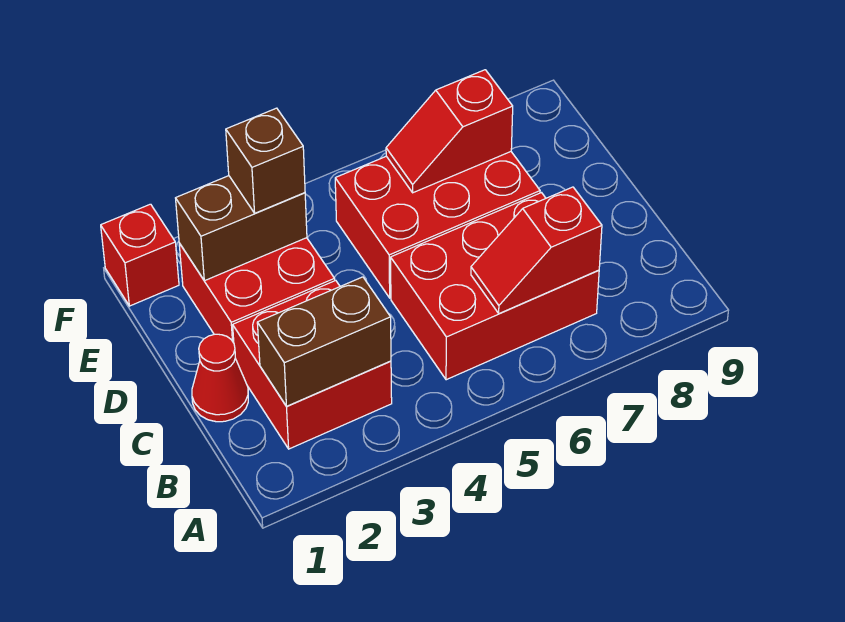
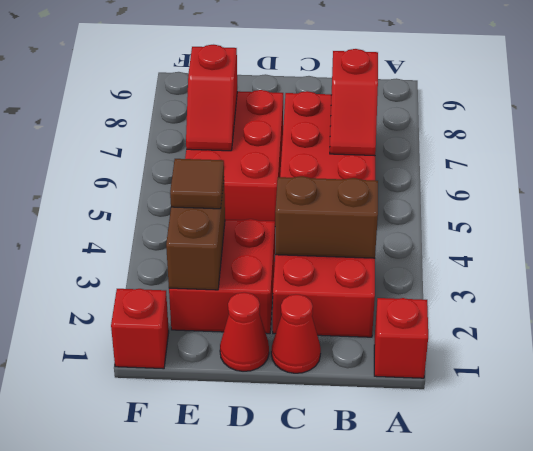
none -> red 1x1 brick [374,298,428,378]
brown 1x2 brick [257,277,391,406] -> brown 1x2 brick turned to [275,176,378,258]
none -> red 1x1 cone [220,292,269,371]
brown 1x1 brick [226,108,305,213] -> brown 1x1 tile [170,159,224,209]

